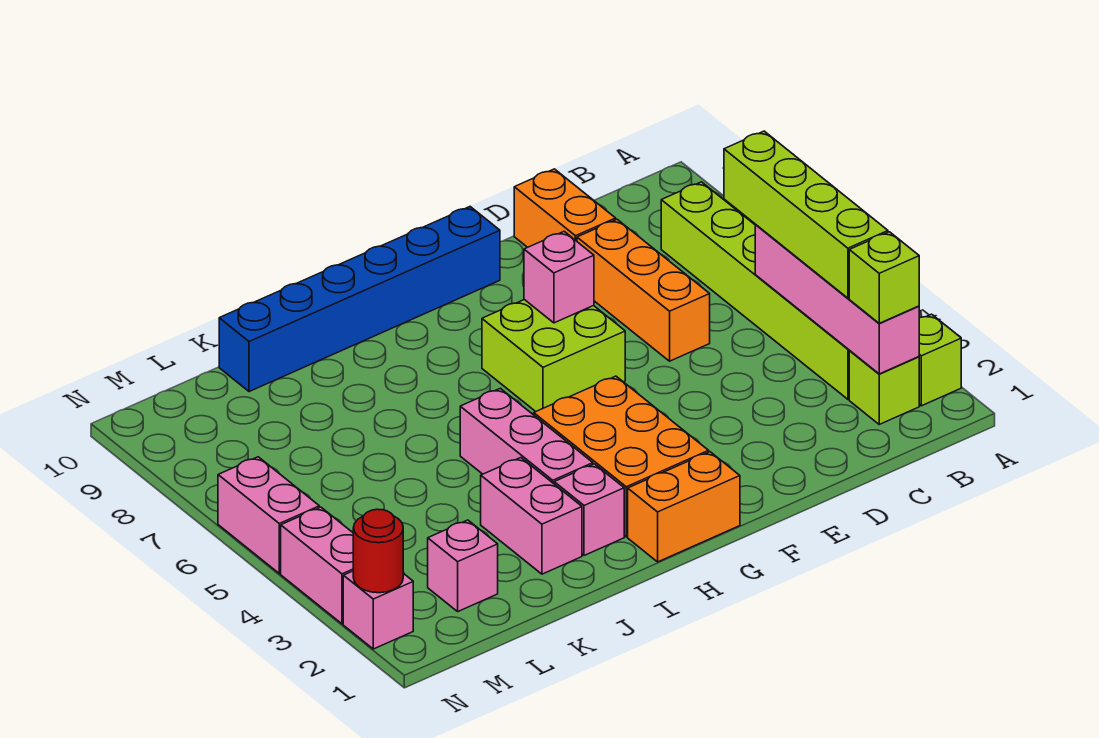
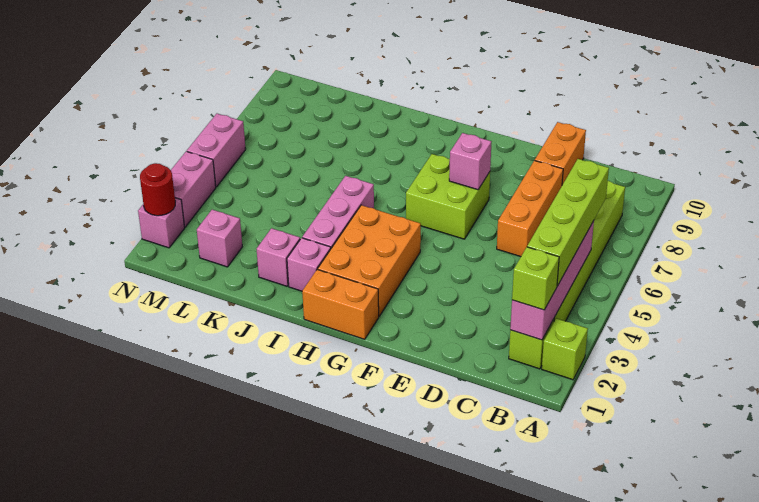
blue 1x6 brick [219,207,500,392] -> none
pink 1x2 brick [481,458,582,574] -> pink 1x1 brick [257,228,300,286]

